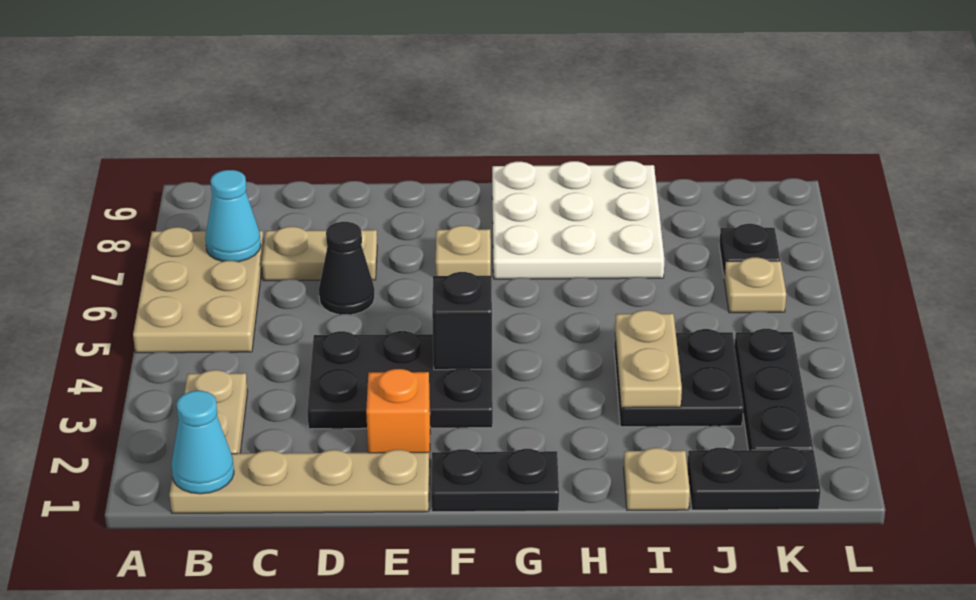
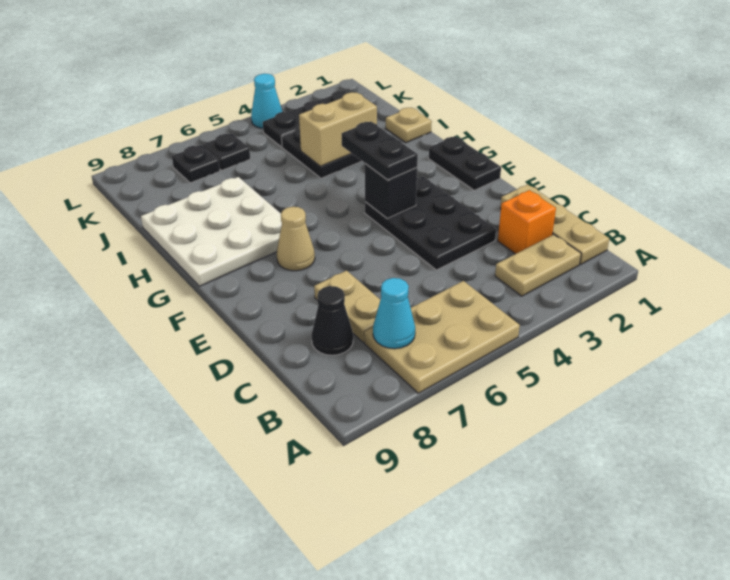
tan 1x4 plate [170,450,429,513] -> tan 1x3 plate [500,184,609,264]
cyan 1x1 cone [171,391,234,494] -> cyan 1x1 cone moved to [251,74,282,129]
black 1x1 cone [319,222,375,315] -> black 1x1 cone moved to [312,286,353,355]
orange 1x1 brick [366,369,430,467] -> orange 1x1 brick moved to [498,190,556,254]
tan 1x1 plate [436,226,491,276] -> tan 1x1 cone [277,207,315,271]
tan 1x2 plate [615,310,682,408] -> tan 1x2 brick [299,92,377,166]
black 1x2 plate [687,447,821,510] -> black 1x2 plate moved to [342,122,418,180]
tan 1x1 plate [724,257,786,313] -> black 1x1 plate [203,133,250,171]

